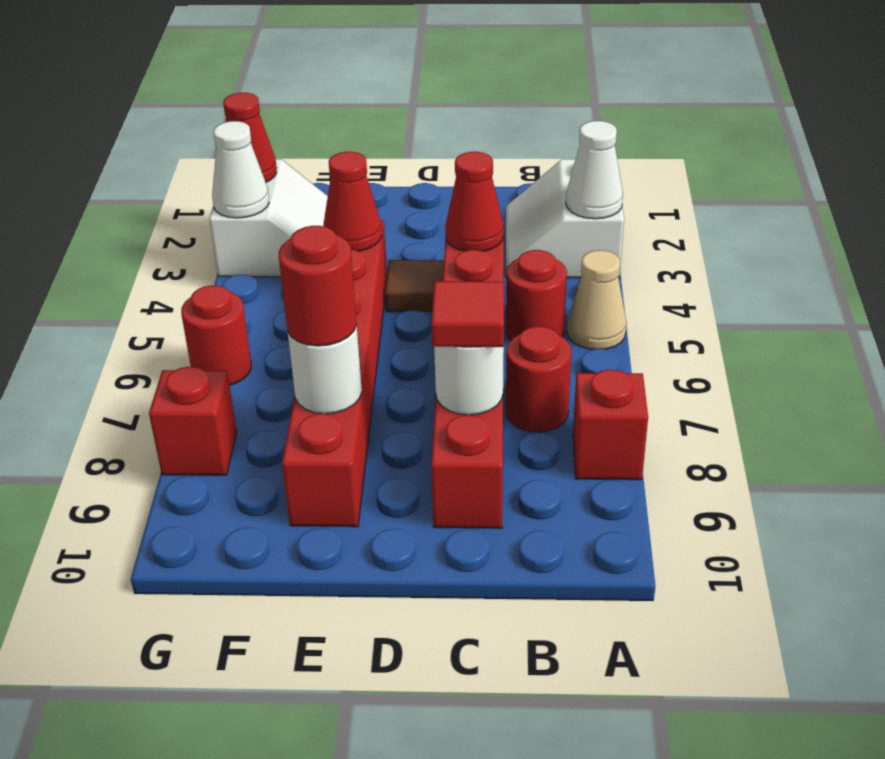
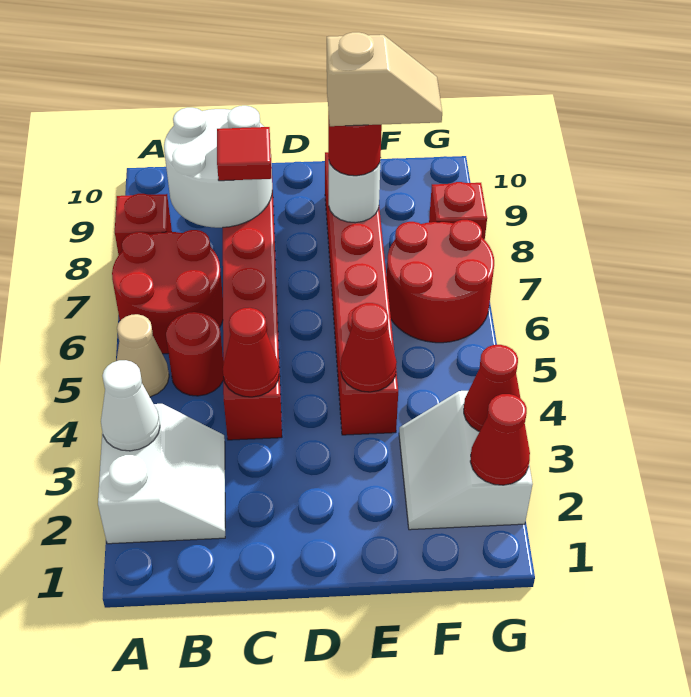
red 1x1 round brick [506,326,572,432] -> red 2x2 round brick [112,230,223,354]
white 1x1 round brick [434,347,504,415] -> white 2x2 round brick [164,106,272,228]
brown 1x1 tile [385,260,444,312] -> none
none -> tan 1x2 slope [327,32,442,126]
white 1x1 cone [212,121,269,218] -> red 1x1 cone [464,345,520,432]
red 1x1 round brick [181,285,251,385] -> red 2x2 round brick [387,220,494,343]

